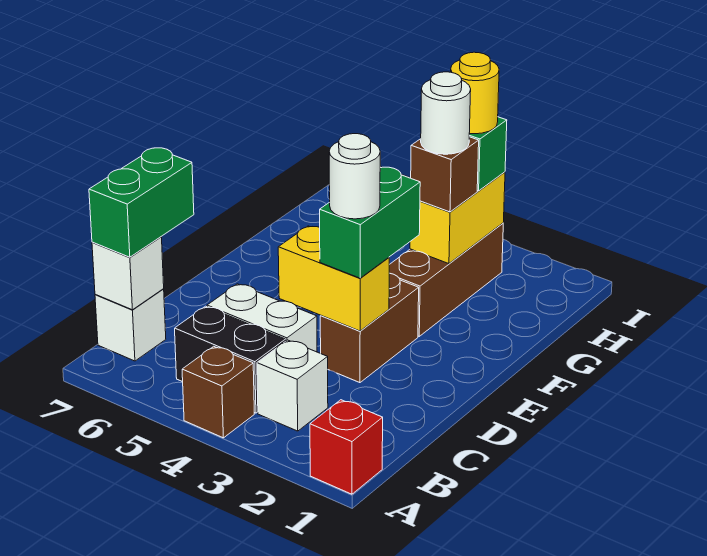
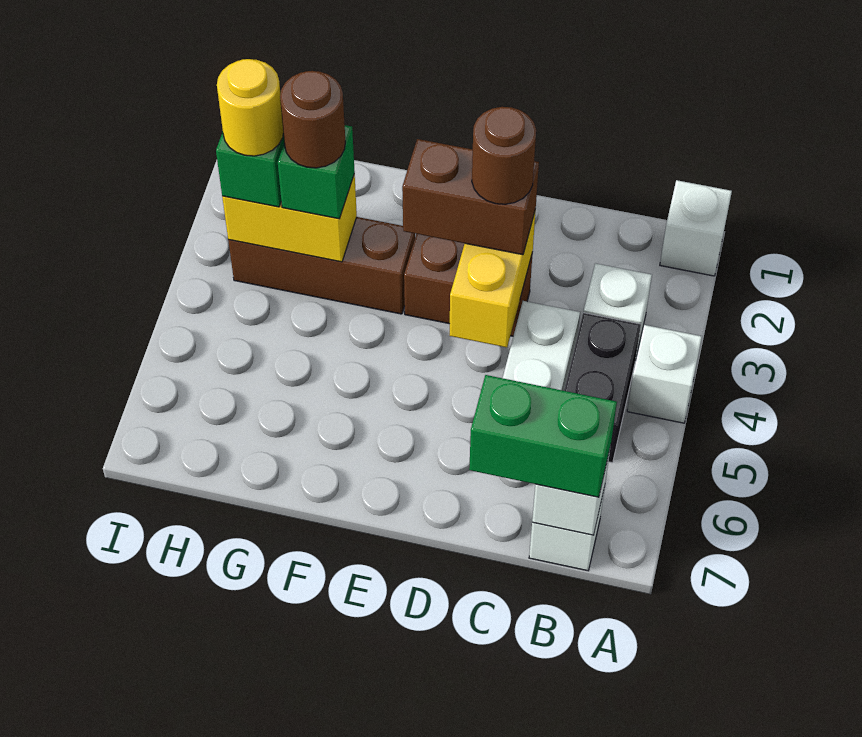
red 1x1 brick [310,400,383,494] -> white 1x1 brick [660,180,732,276]
brown 1x1 brick [182,346,254,438] -> white 1x1 brick [627,325,702,423]
green 1x2 brick [320,167,420,278] -> brown 1x2 brick [402,139,539,255]
white 1x1 round brick [329,134,381,219] -> brown 1x1 round brick [472,107,536,204]
brown 1x1 brick [411,137,479,212] -> green 1x1 brick [278,125,355,219]
white 1x1 round brick [421,72,471,154] -> brown 1x1 round brick [280,71,345,168]

